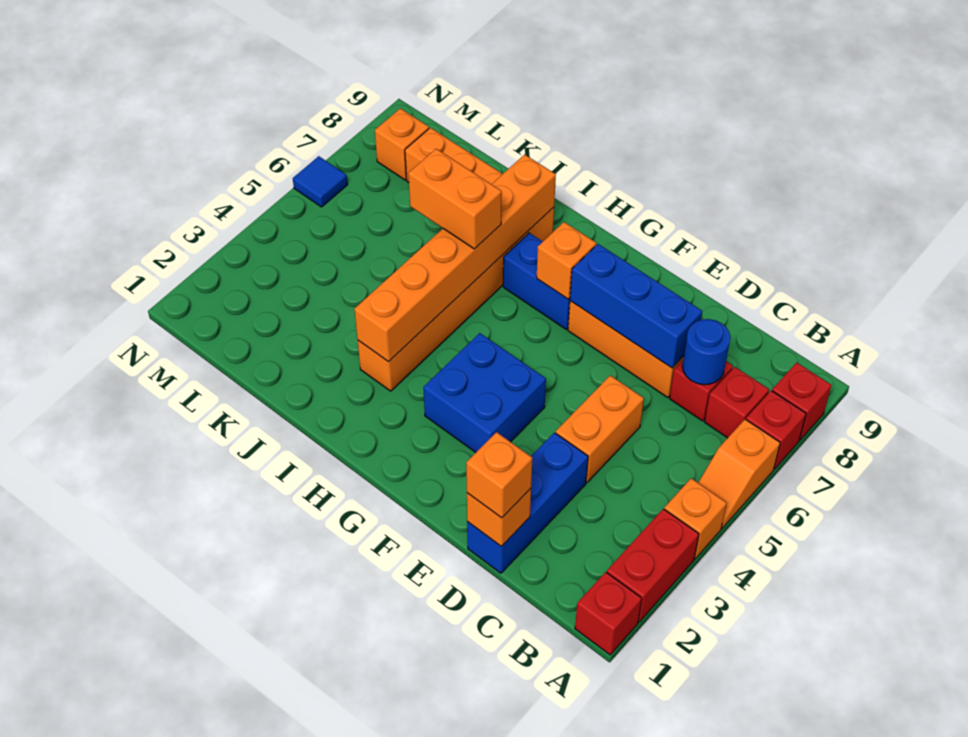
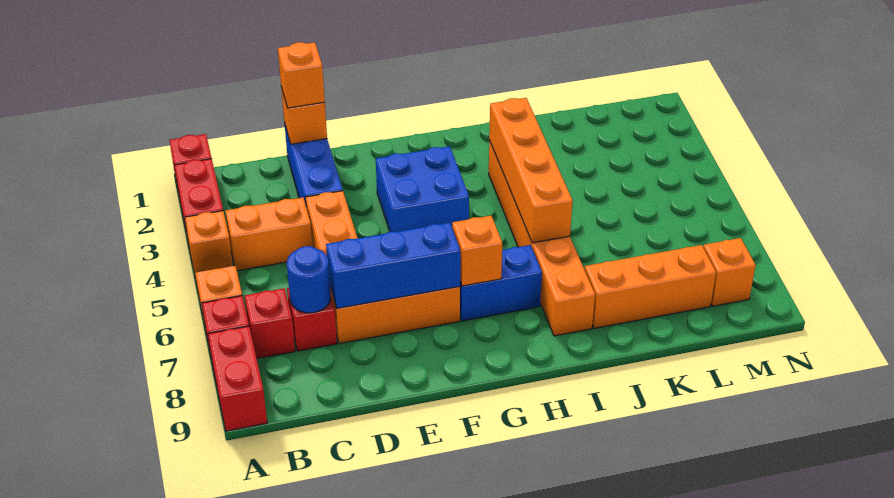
red 1x1 brick [772,363,832,440] -> red 1x2 brick [208,326,267,431]
orange 1x6 brick [355,154,556,362] -> orange 1x4 brick [489,98,573,243]
orange 1x2 brick [408,149,502,249] -> orange 1x2 brick moved to [225,197,312,271]
blue 1x1 tile [293,156,348,207] -> none

